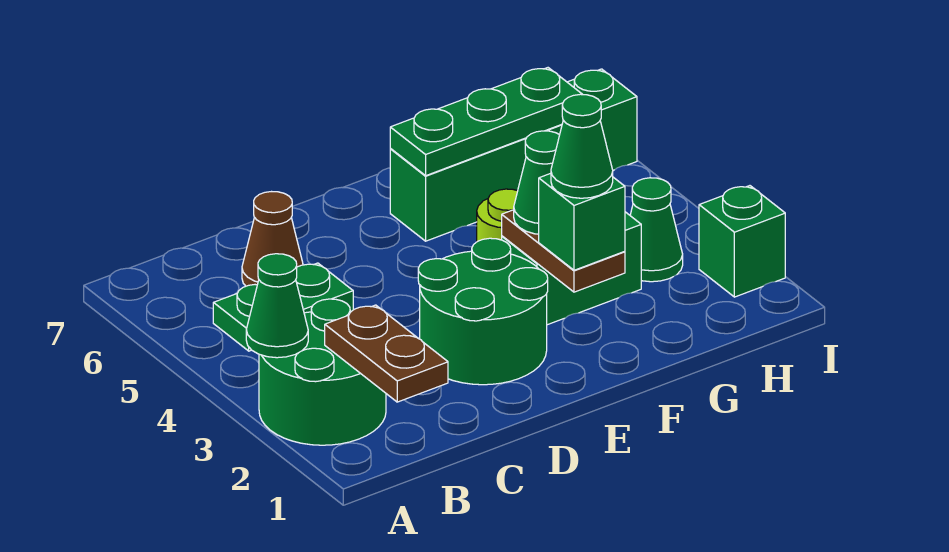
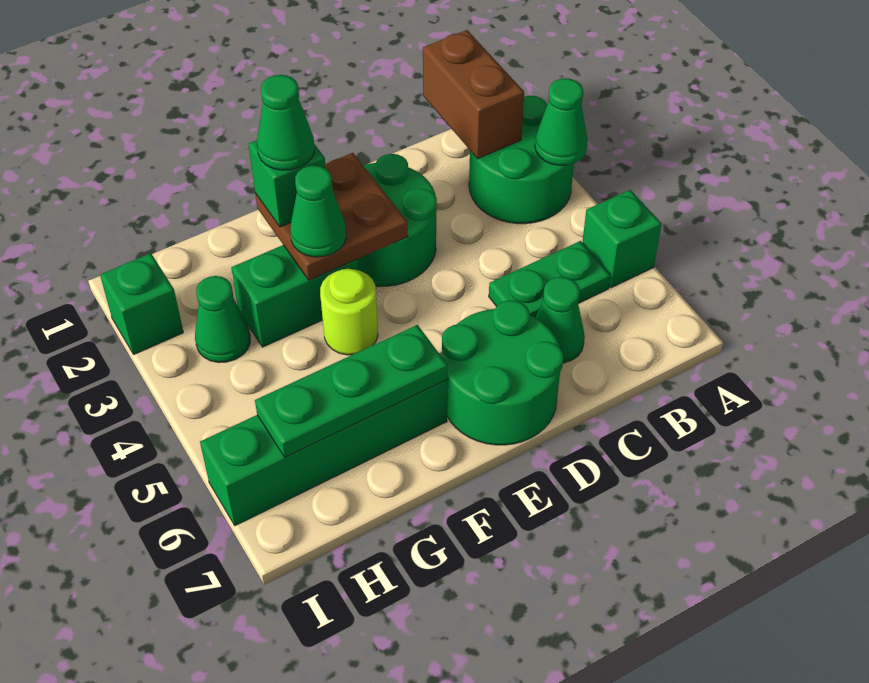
none -> green 1x1 brick [582,190,662,288]
brown 1x2 plate [325,305,448,402] -> brown 1x2 brick [423,30,524,159]
brown 1x1 cone [242,192,303,286] -> green 1x1 cone [536,277,585,363]
none -> green 2x2 round brick [442,300,563,445]
brown 1x2 plate [502,210,625,292] -> brown 2x2 plate [255,153,408,280]

